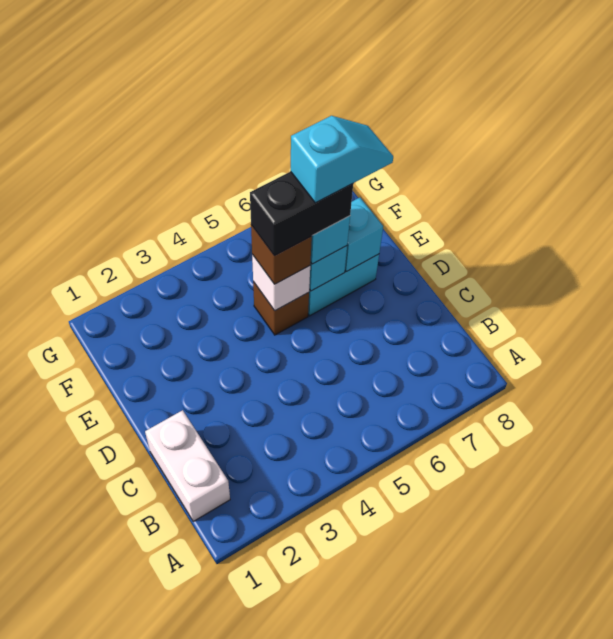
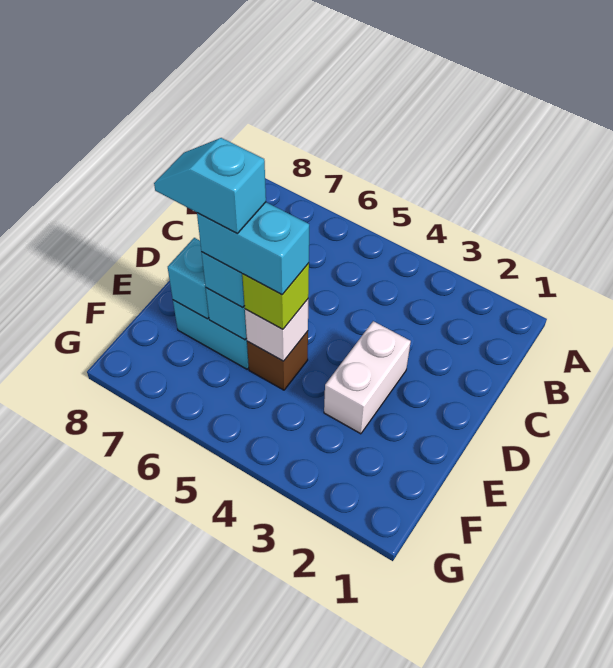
white 1x2 brick [145,410,230,521] -> white 1x2 brick moved to [324,321,411,434]
brown 1x1 brick [251,225,312,284] -> lime 1x1 brick [242,263,309,329]
black 1x2 brick [250,172,353,256] -> cyan 1x2 brick [197,202,309,295]

